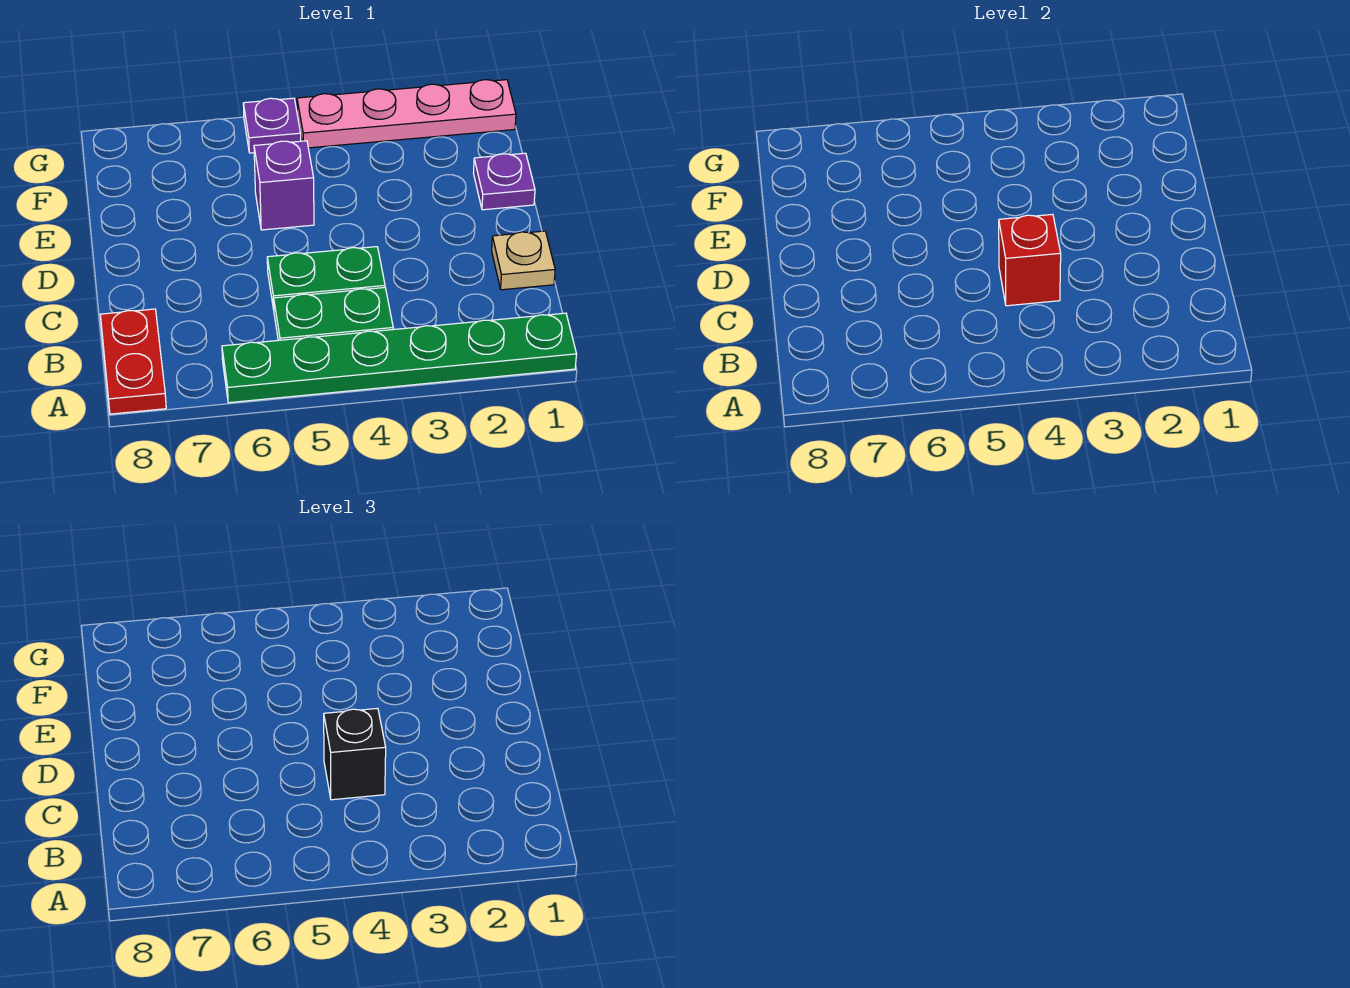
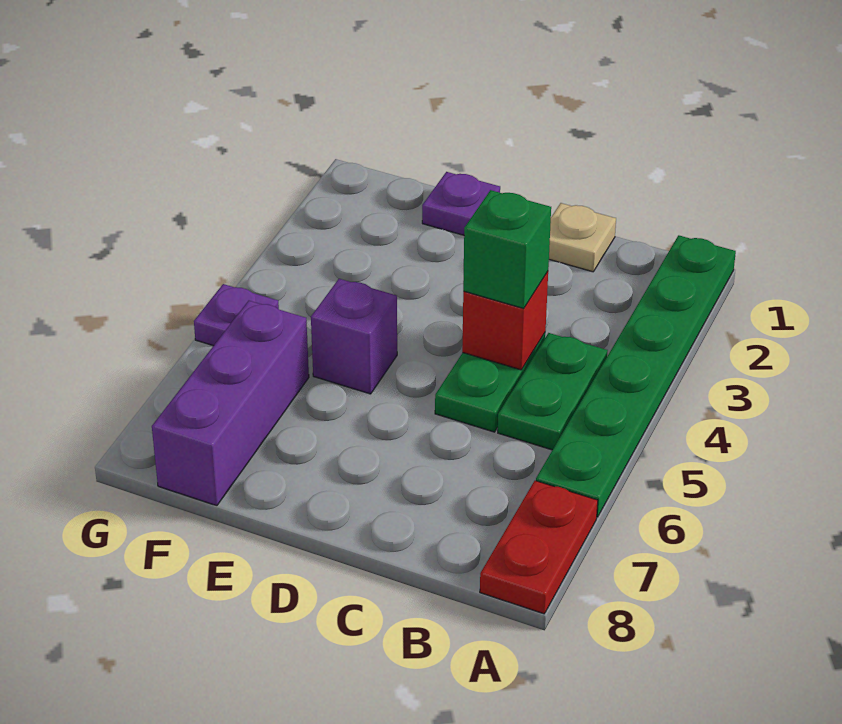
red 1x2 plate [100,309,166,414] -> red 1x2 plate turned to [480,481,598,614]
black 1x1 brick [324,708,386,800] -> green 1x1 brick [463,190,551,309]
none -> purple 1x3 brick [152,301,309,506]
pink 1x4 plate [297,80,516,148] -> none

